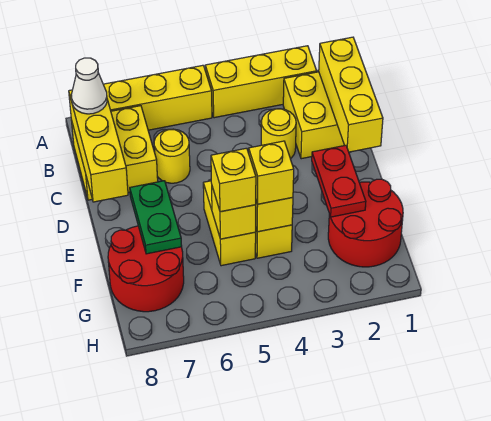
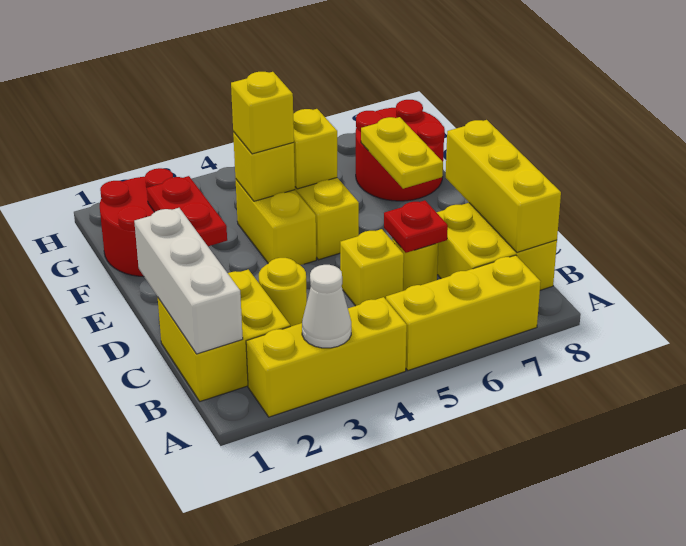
yellow 1x3 brick [319,37,383,152] -> white 1x3 brick [134,208,243,354]
white 1x1 cone [71,58,107,114] -> white 1x1 cone moved to [302,265,351,348]
none -> red 1x1 plate [384,200,448,253]
green 1x2 plate [130,181,182,254] -> yellow 1x2 plate [361,117,443,189]
yellow 1x1 brick [211,148,256,212] -> yellow 1x1 brick moved to [340,229,404,306]

